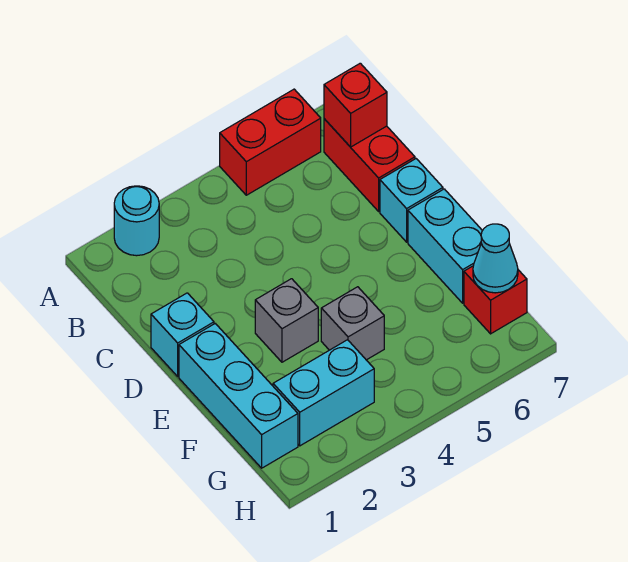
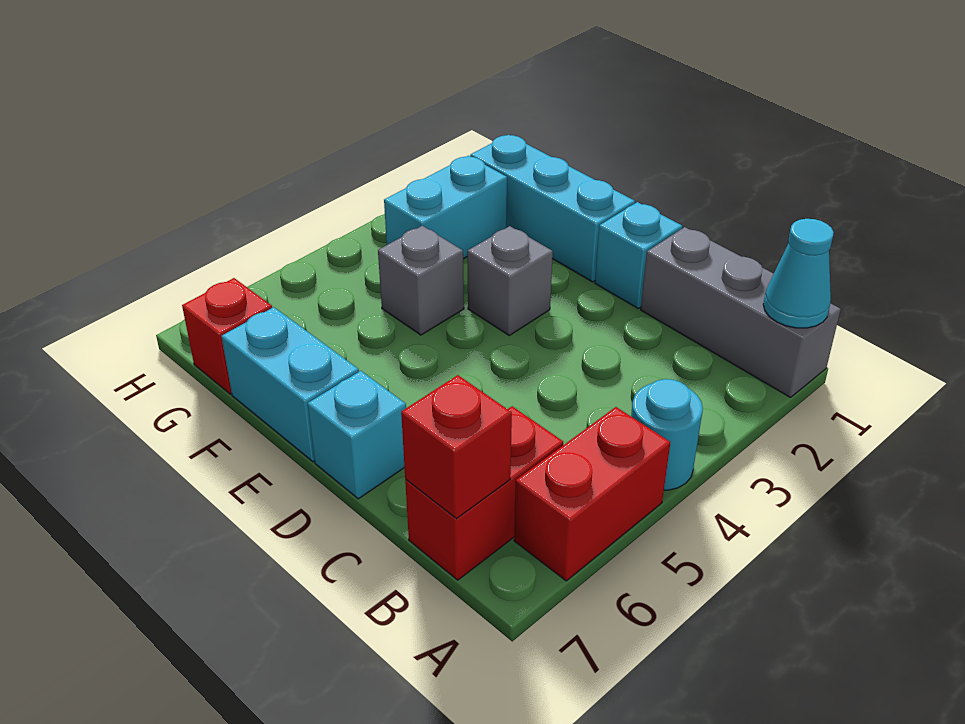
none -> grey 1x3 brick [641,227,841,397]
cyan 1x1 round brick [114,186,159,256] -> cyan 1x1 round brick moved to [631,379,703,490]
red 1x2 brick [324,119,415,211] -> red 1x2 brick turned to [405,406,563,580]
cyan 1x1 cone [473,224,518,293] -> cyan 1x1 cone moved to [763,219,834,328]

